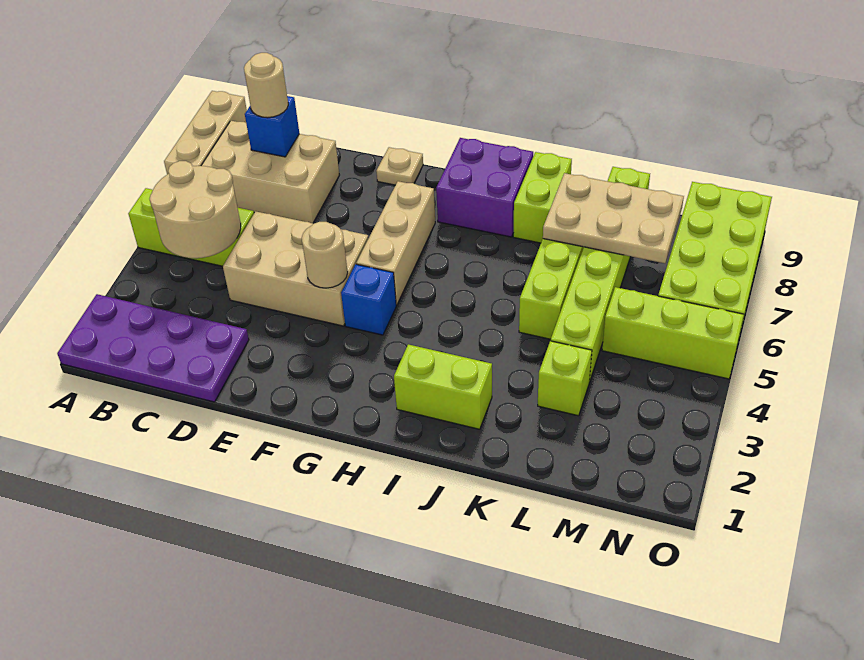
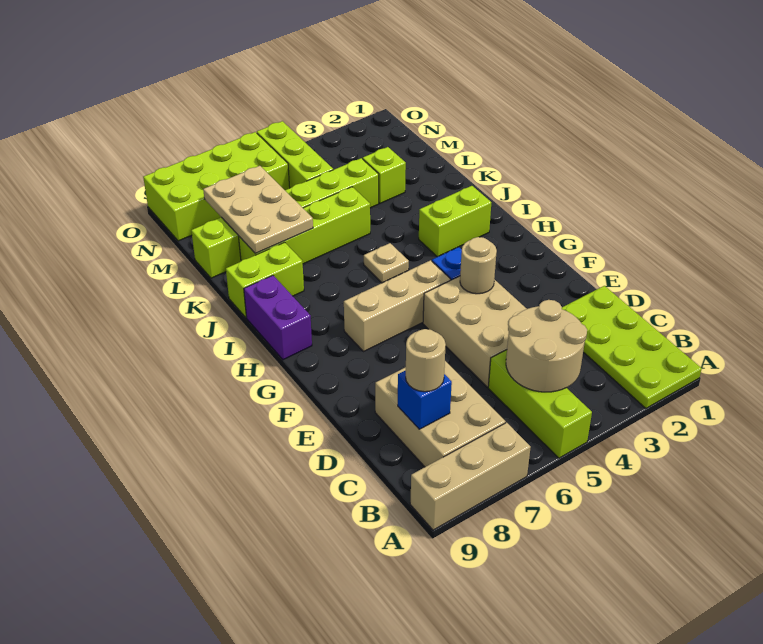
purple 2x4 plate [57,294,249,402] -> lime 2x4 plate [562,286,702,408]
tan 1x1 plate [376,147,423,185] -> tan 1x1 plate moved to [364,243,409,283]
purple 2x2 brick [436,138,533,237] -> purple 1x2 brick [244,275,312,360]
lime 1x2 brick [394,344,492,429] -> lime 1x2 brick turned to [419,186,491,257]

